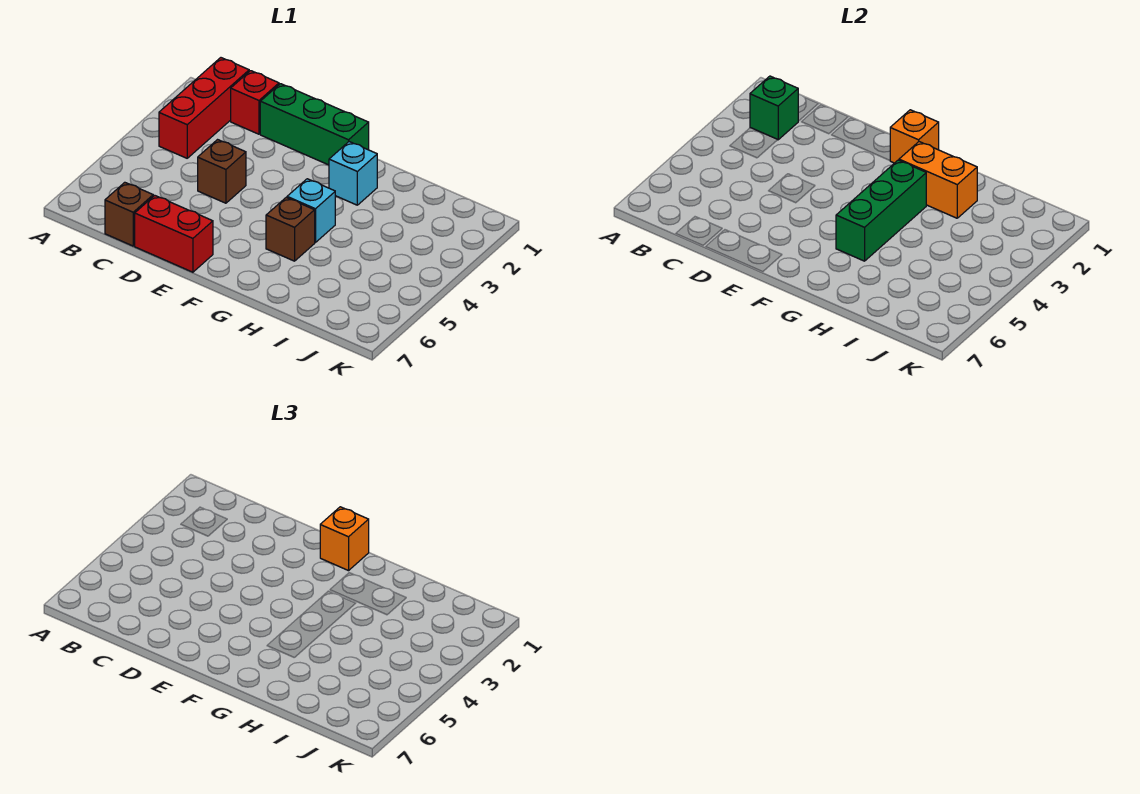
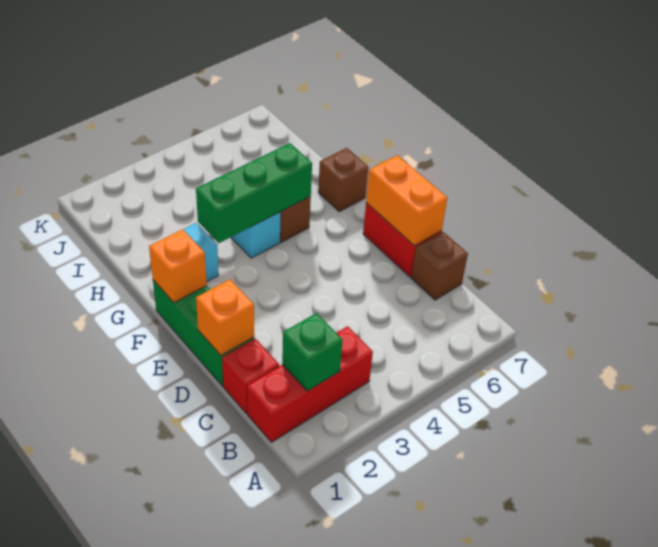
brown 1x1 brick [198,140,246,203] -> brown 1x1 brick moved to [318,148,368,212]
orange 1x1 brick [320,507,369,571] -> orange 1x1 brick moved to [196,279,254,355]
orange 1x2 brick [899,142,977,218] -> orange 1x2 brick moved to [366,155,447,246]

